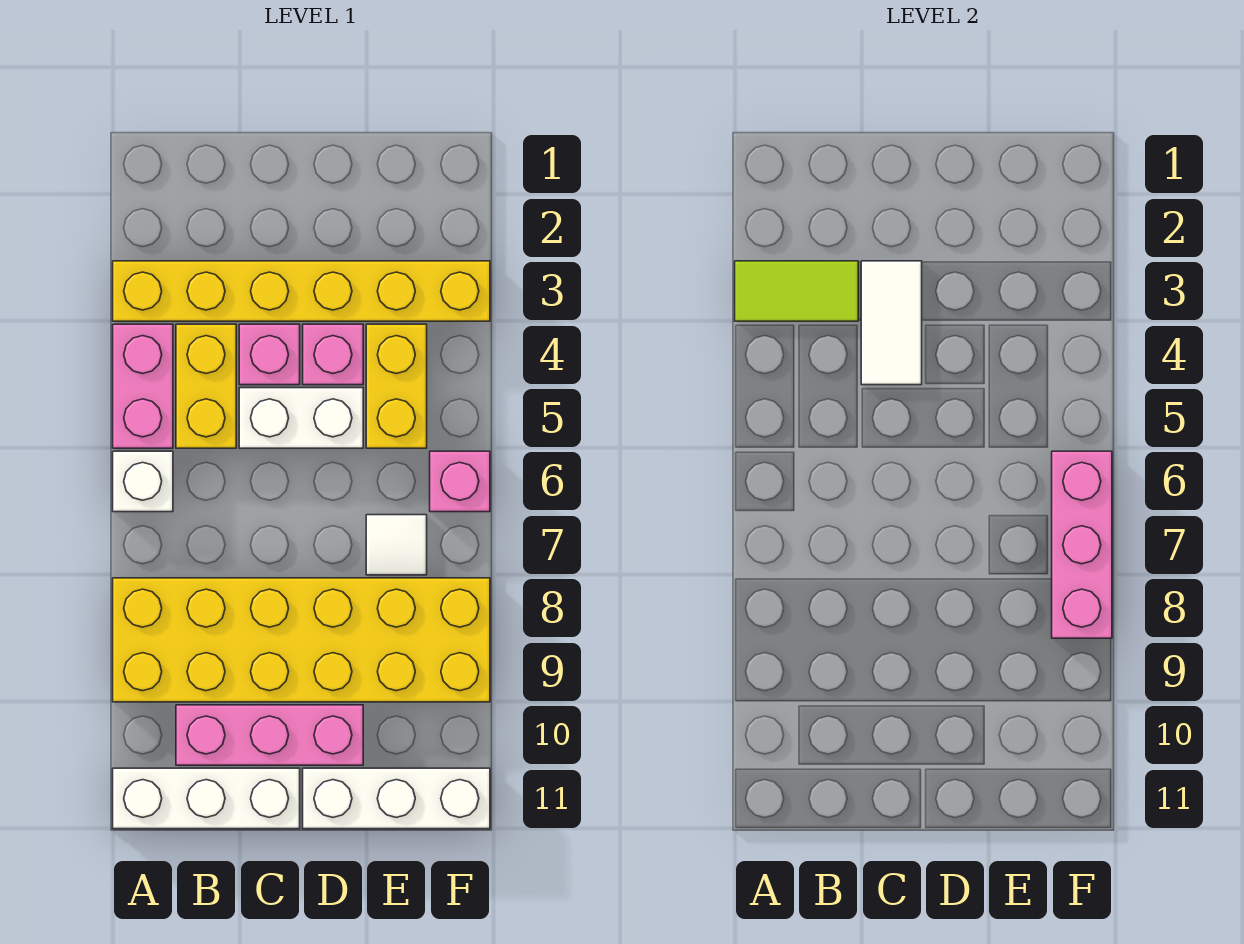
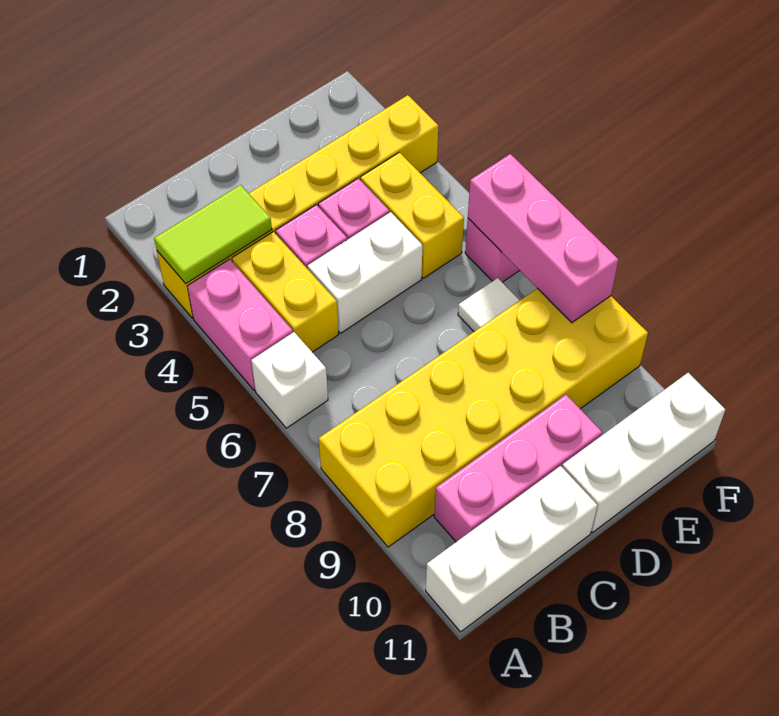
white 1x2 tile [861,261,922,385] -> none

